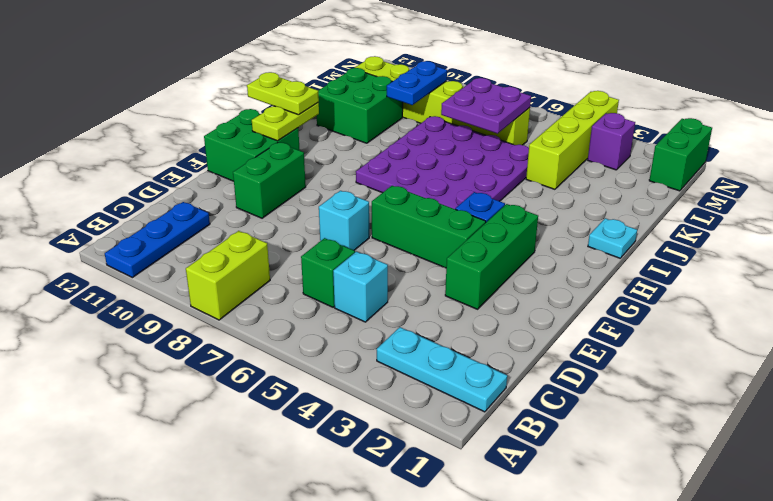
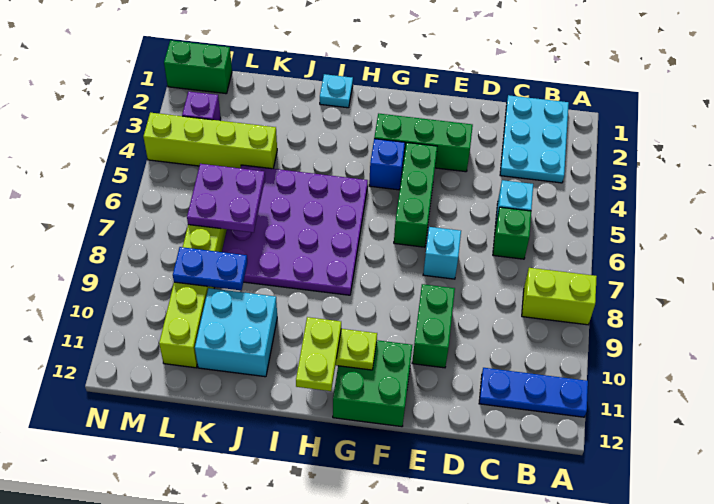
cyan 1x3 plate [377,327,507,412] -> cyan 2x3 plate [500,95,569,183]
green 1x2 brick [233,143,306,218] -> green 1x2 brick turned to [412,284,455,368]
green 2x2 brick [317,68,403,143] -> cyan 2x2 brick [195,288,277,377]

